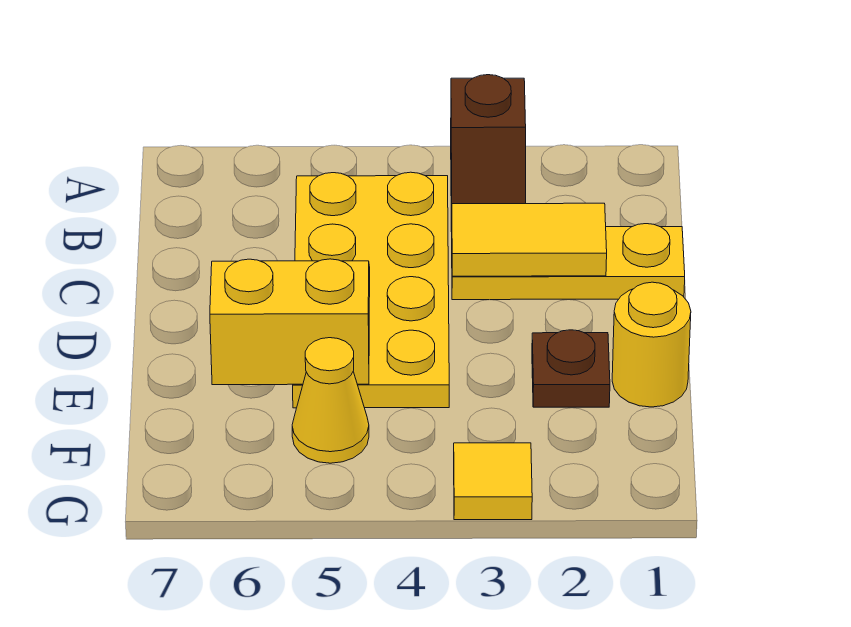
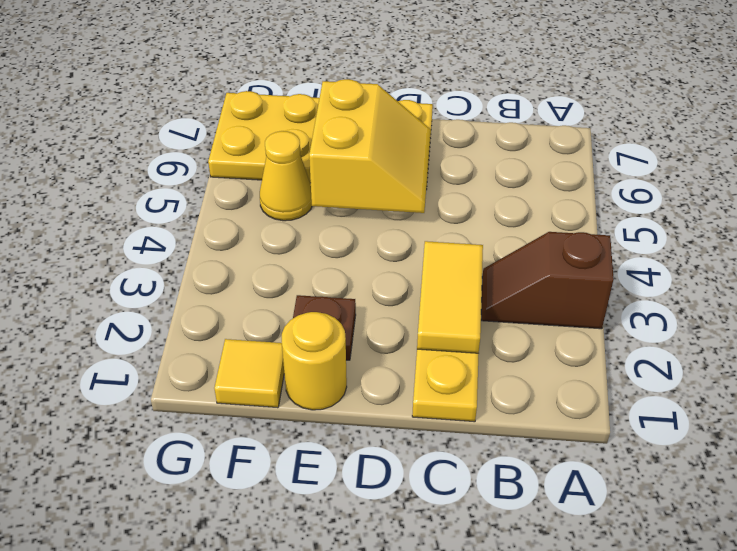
yellow 2x4 plate [293,172,449,408] -> yellow 2x4 plate moved to [208,91,433,190]
yellow 1x1 tile [454,443,532,520] -> yellow 1x1 tile moved to [214,339,284,408]

